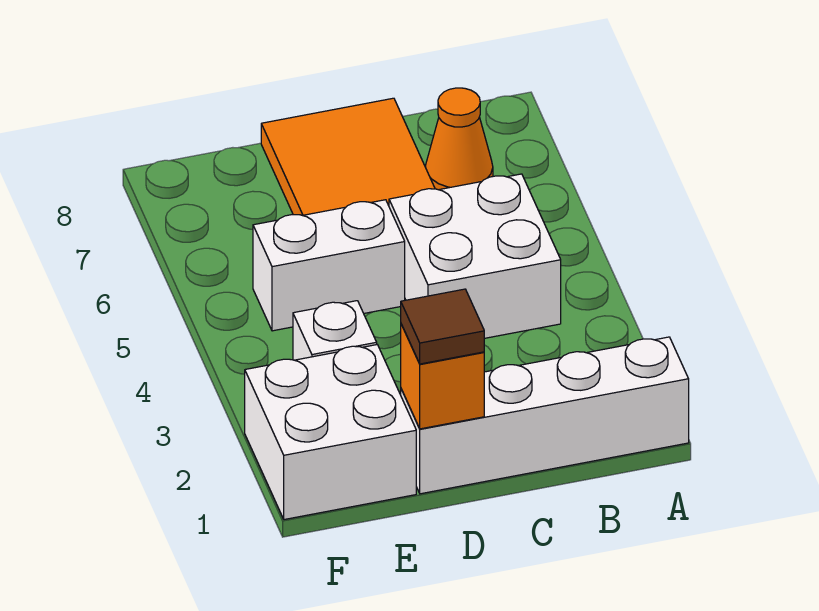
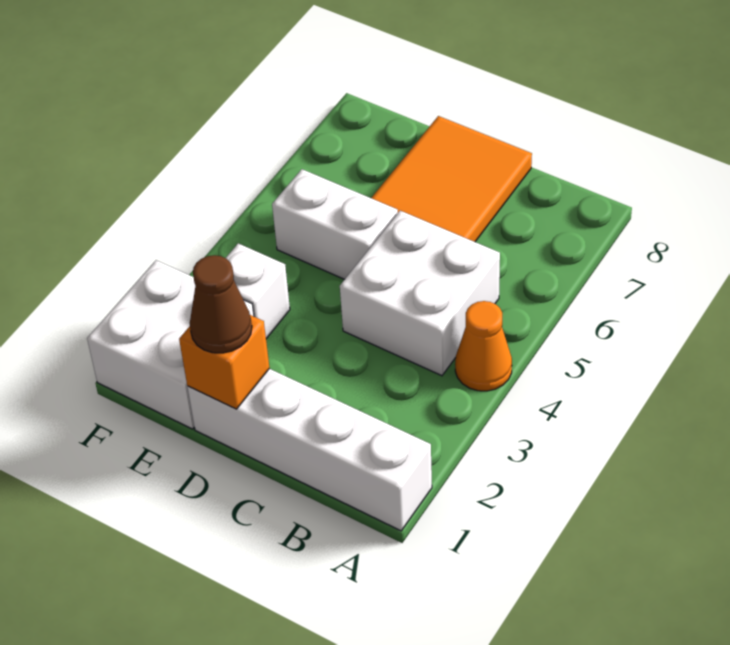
orange 1x1 cone [425,88,493,190] -> orange 1x1 cone moved to [455,301,512,391]
brown 1x1 tile [401,289,484,364] -> brown 1x1 cone [190,255,252,353]

